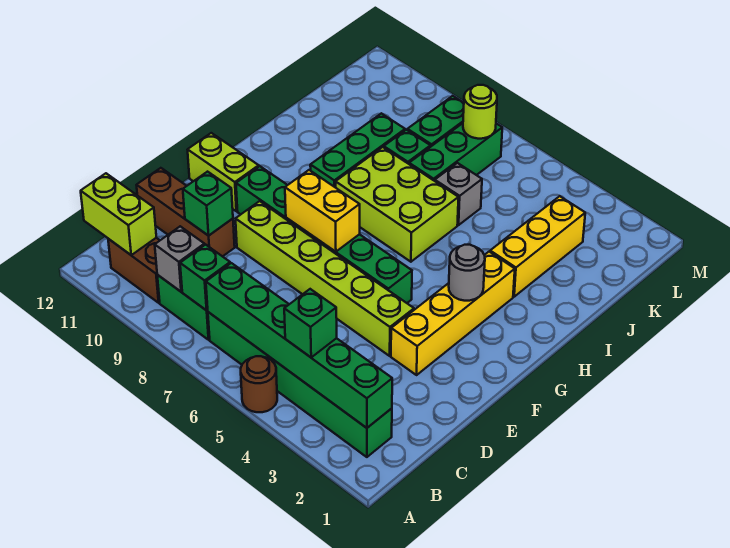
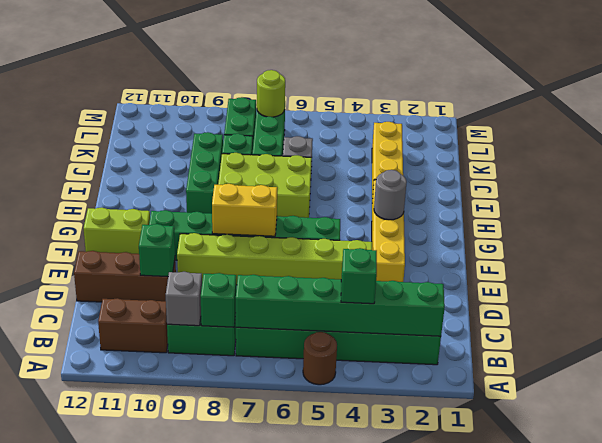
lime 1x2 brick [81,173,156,255] -> none

